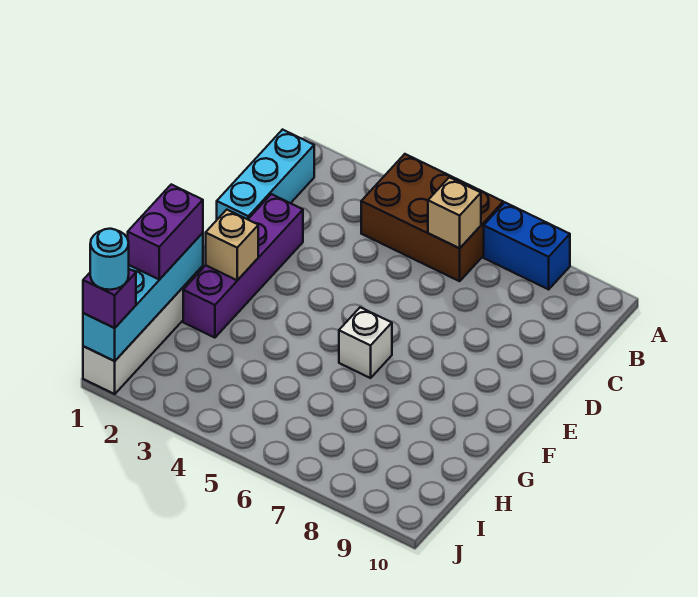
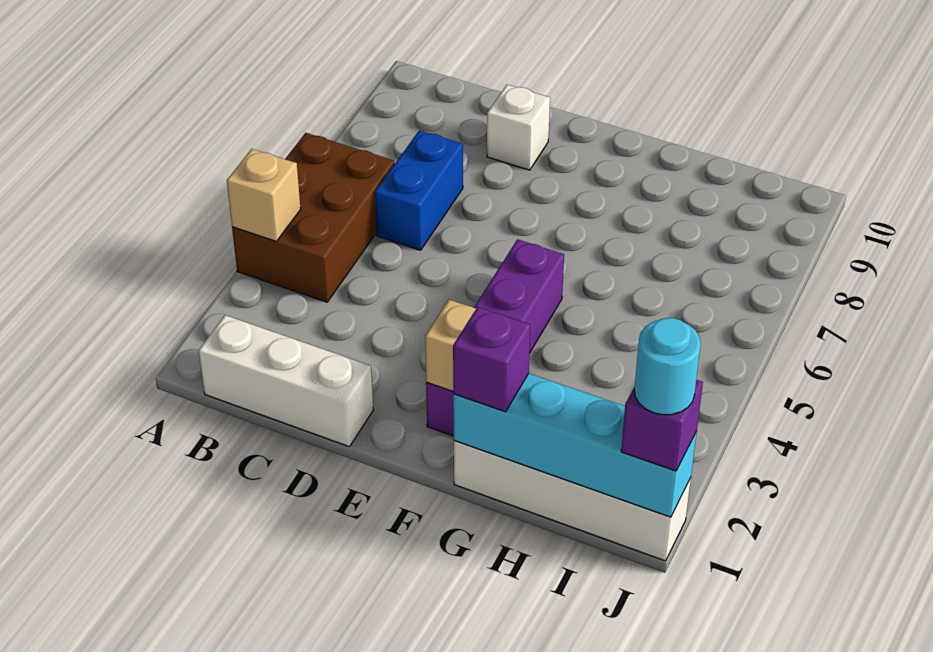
blue 1x2 brick [484,203,570,289] -> blue 1x2 brick moved to [375,130,463,250]
cyan 1x3 brick [217,130,314,219] -> white 1x3 brick [199,315,373,446]
tan 1x1 brick [428,177,481,248] -> tan 1x1 brick moved to [227,149,301,241]
purple 1x4 brick [183,194,303,338] -> purple 1x4 brick turned to [426,239,564,436]
white 1x1 brick [339,307,392,378] -> white 1x1 brick moved to [487,85,550,170]
purple 1x2 brick [128,185,203,280] -> purple 1x1 brick [453,307,530,412]

